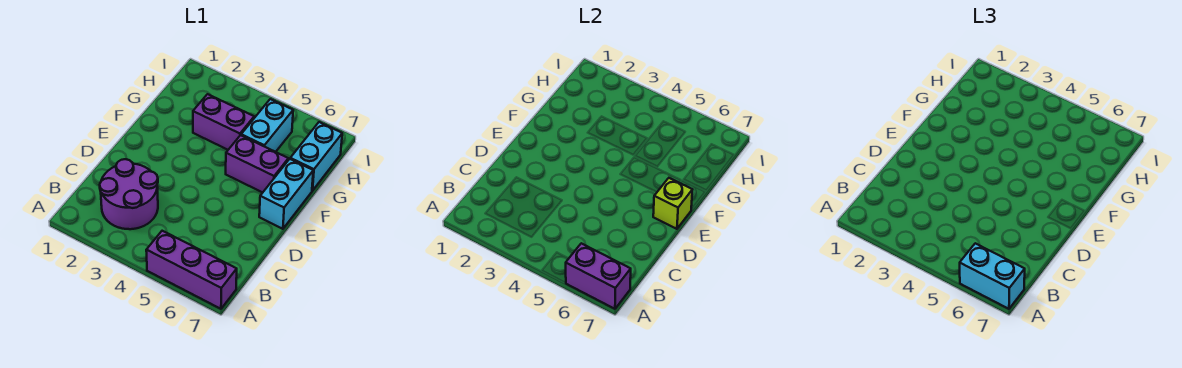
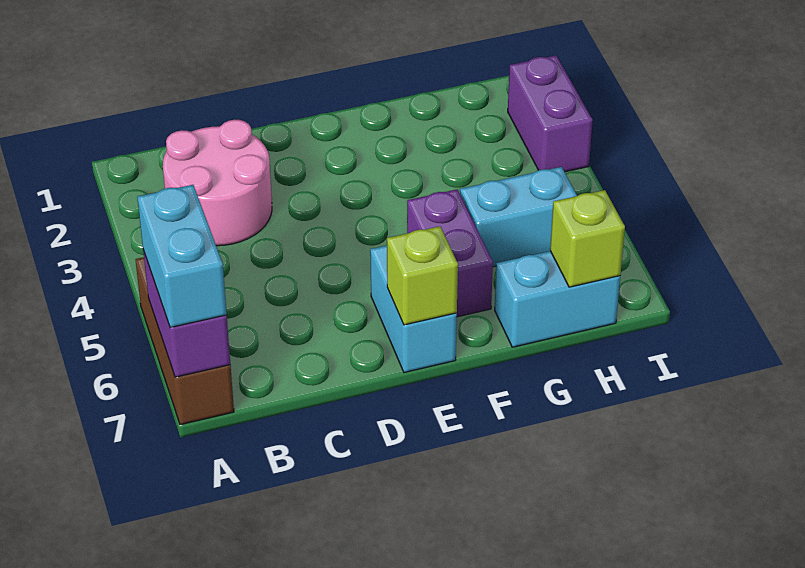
purple 1x3 brick [146,231,237,309] -> brown 1x3 brick [135,257,234,425]
purple 2x2 round brick [100,159,158,229] -> pink 2x2 round brick [163,120,272,246]
cyan 1x2 brick [259,159,313,229] -> cyan 1x2 brick turned to [370,245,457,373]
purple 1x2 brick [193,94,254,150] -> purple 1x2 brick moved to [508,55,593,172]
none -> lime 1x1 brick [550,190,625,287]

